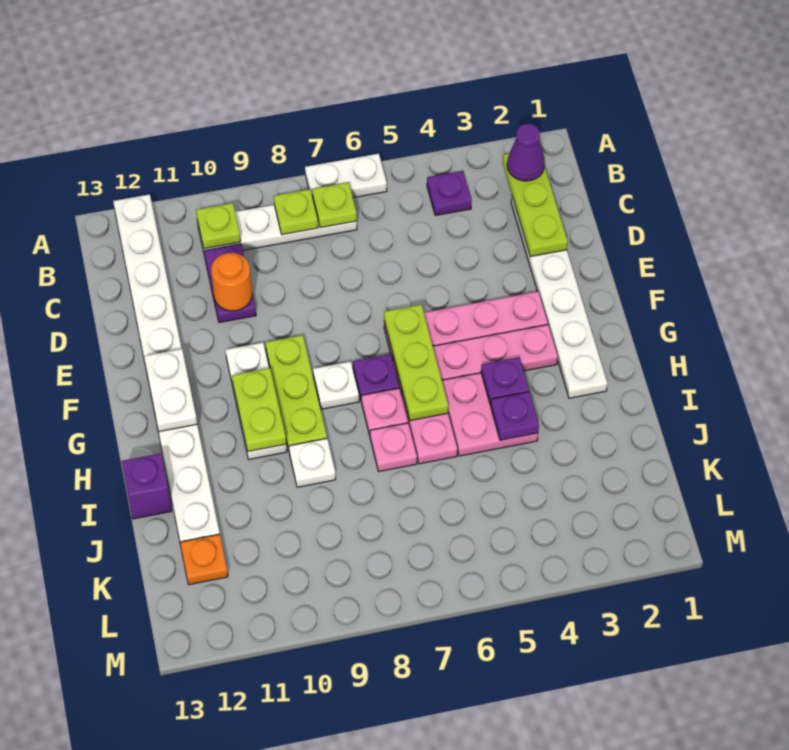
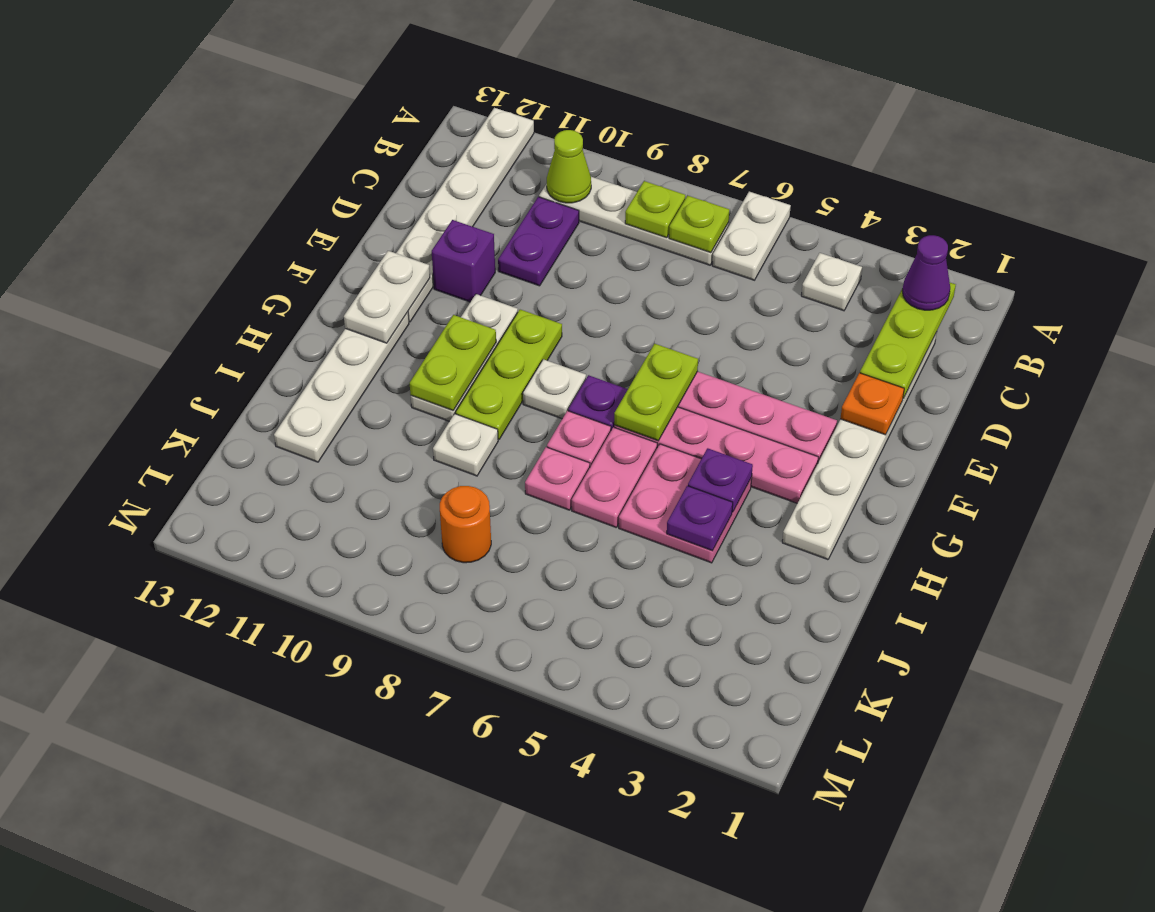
white 1x2 plate [305,154,387,198] -> white 1x2 plate turned to [712,192,791,280]
purple 1x1 plate [427,171,472,216] -> white 1x1 plate [801,253,862,311]
lime 1x1 plate [196,203,241,249] -> lime 1x1 cone [547,130,591,203]
orange 1x1 round brick [211,253,252,311] -> orange 1x1 round brick moved to [440,486,491,563]
lime 1x3 plate [384,305,448,421] -> lime 1x2 plate [614,344,698,441]
purple 1x1 brick [122,453,172,519] -> purple 1x1 brick moved to [432,220,495,302]
orange 1x1 plate [180,534,228,585] -> orange 1x1 plate moved to [840,373,904,435]

